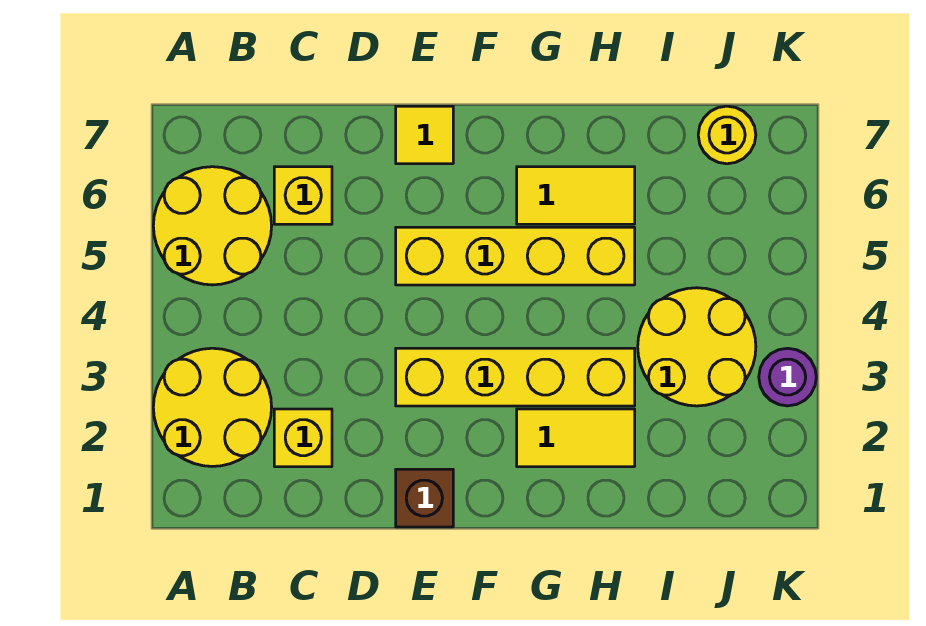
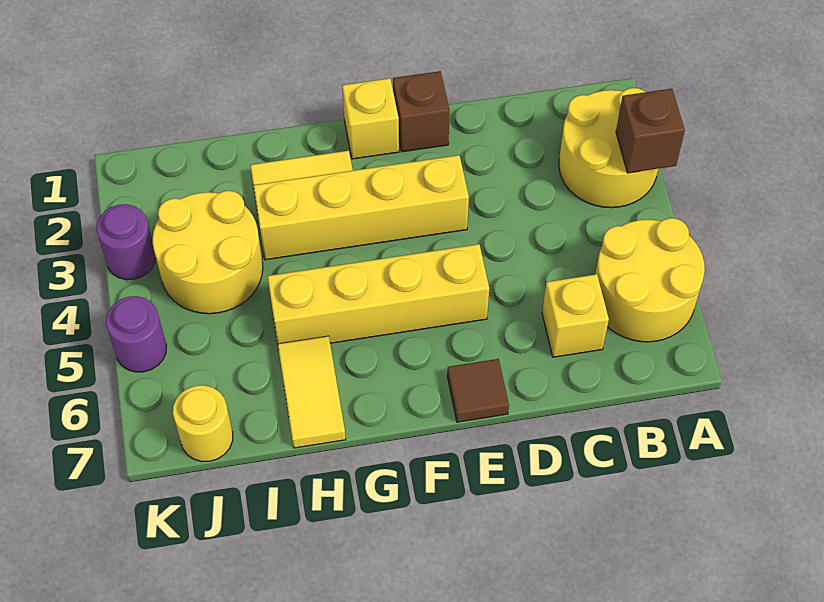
none -> brown 1x1 brick [616,89,685,173]
yellow 1x1 brick [274,409,332,467] -> yellow 1x1 brick moved to [342,78,399,159]
yellow 1x1 tile [396,106,453,164] -> brown 1x1 tile [447,359,509,422]
yellow 1x2 tile [517,167,635,224] -> yellow 1x2 tile turned to [278,336,346,448]
none -> purple 1x1 round brick [106,296,167,372]

